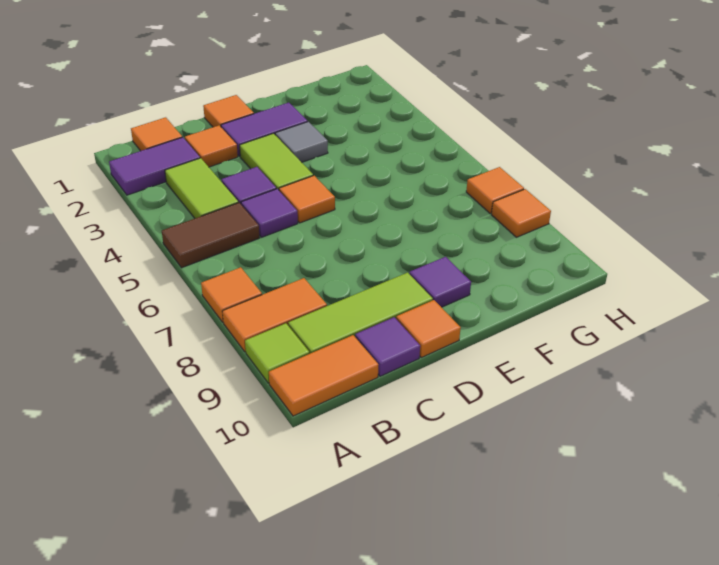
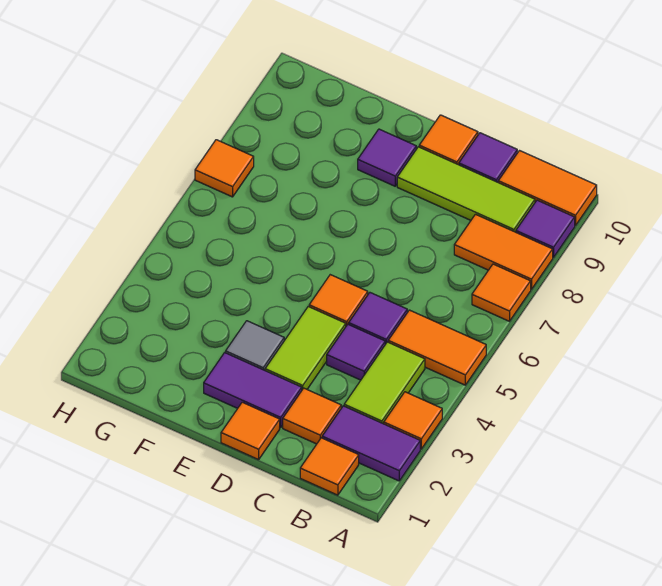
brown 1x2 tile [162,203,260,268] -> orange 1x2 tile [388,310,486,385]
lime 1x1 tile [245,323,309,383] -> purple 1x1 tile [516,200,575,258]
orange 1x1 tile [491,189,551,237] -> orange 1x1 tile moved to [384,392,442,449]

